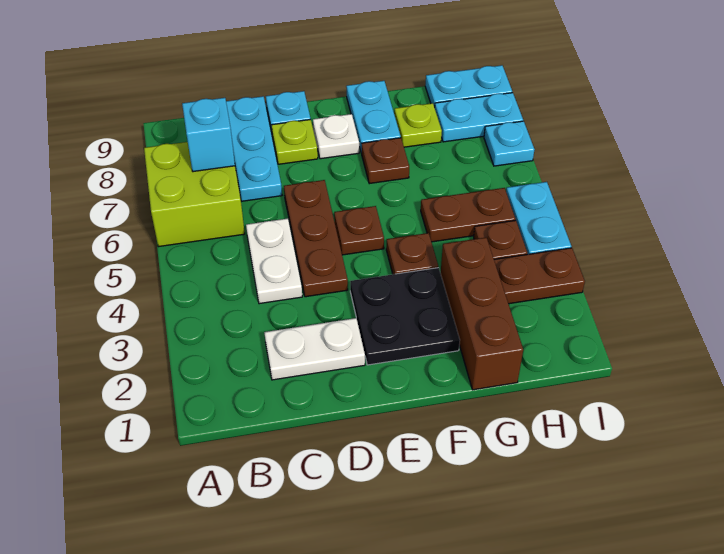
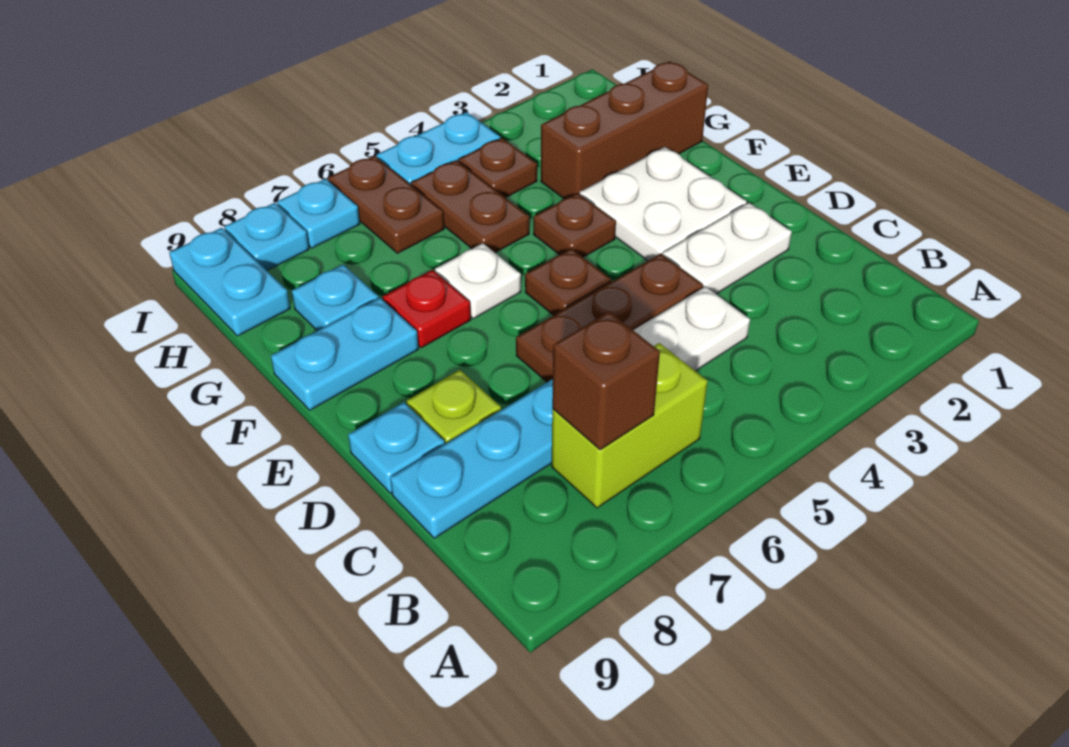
lime 2x2 brick [144,142,245,247] -> lime 1x2 brick [552,343,708,508]
cyan 1x1 brick [182,98,235,172] -> brown 1x1 brick [552,312,660,450]
white 1x2 plate [264,318,365,380] -> white 1x2 plate turned to [663,203,792,294]
black 2x2 plate [350,268,460,365] -> white 2x2 plate [580,147,747,261]
white 1x1 plate [313,114,359,159] -> white 1x1 plate moved to [435,243,521,319]
brown 1x1 plate [362,138,409,184] -> red 1x1 plate [383,270,471,348]
lime 1x1 plate [394,103,442,147] -> cyan 1x1 plate [292,265,378,331]
brown 1x2 plate [494,248,585,304] -> brown 1x2 plate moved to [328,156,444,253]
cyan 1x2 plate [435,93,523,142] -> cyan 1x1 plate [224,203,309,271]

